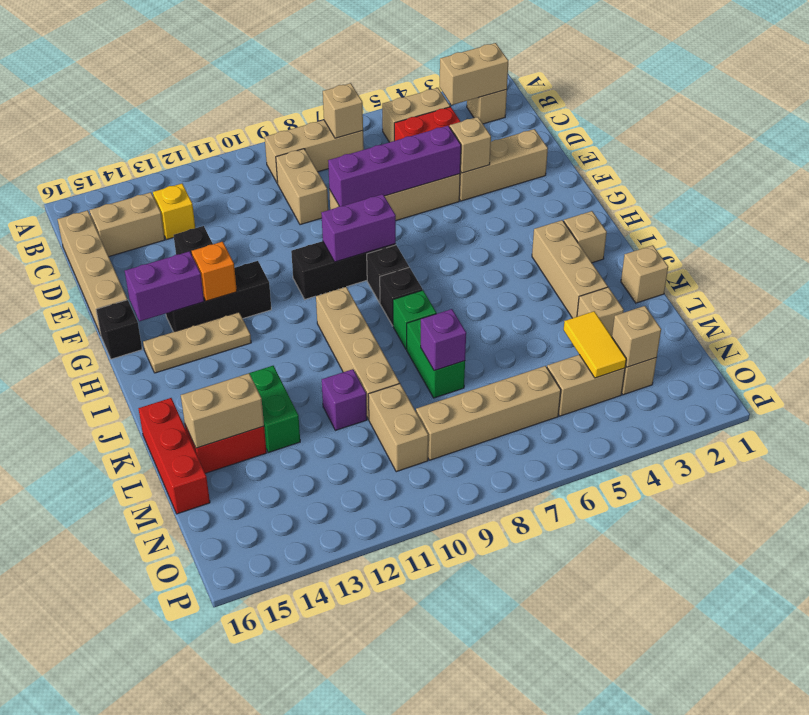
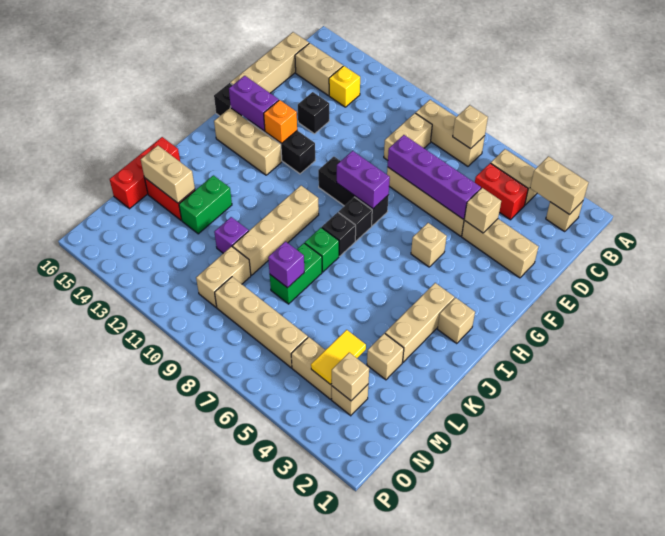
tan 1x3 plate [143,312,251,373] -> tan 1x3 brick [214,108,282,175]
tan 1x1 brick [621,245,668,303] -> tan 1x1 brick moved to [411,223,447,267]

